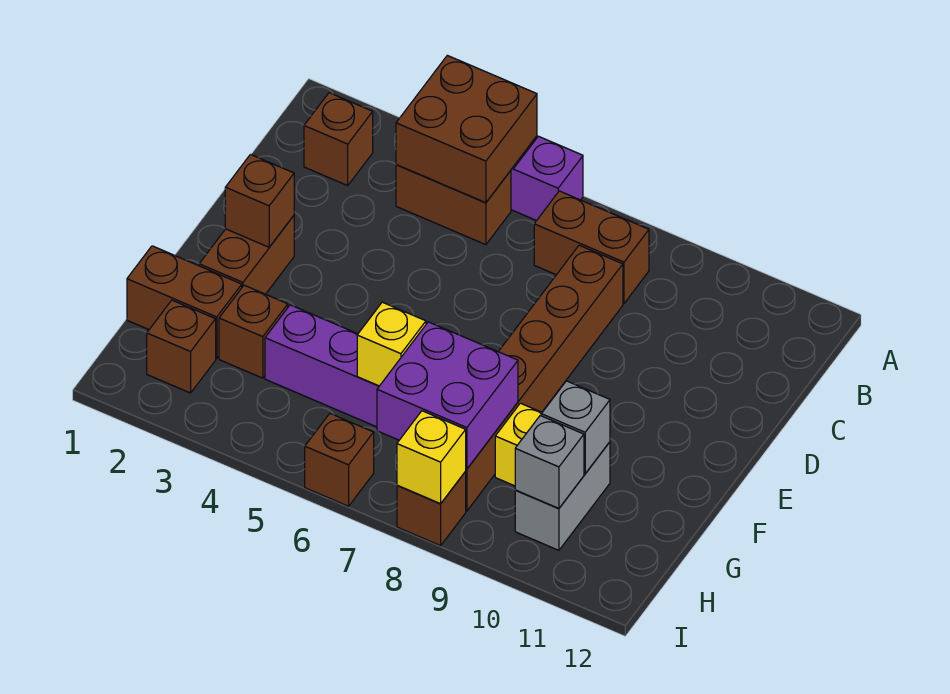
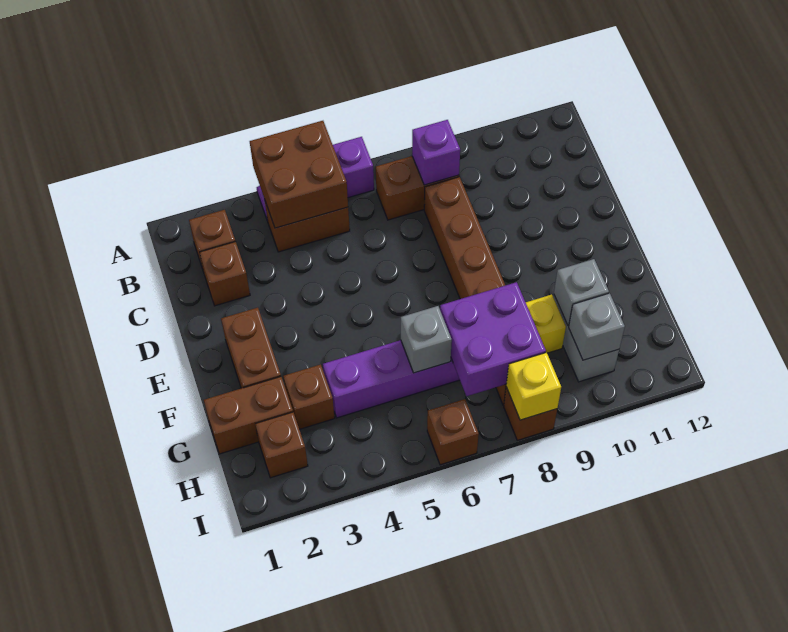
none -> purple 1x1 brick [412,120,460,185]
brown 1x1 brick [225,155,294,247] -> brown 1x1 brick moved to [199,242,250,306]
yellow 1x1 brick [357,302,426,386] -> grey 1x1 brick [401,306,452,373]

